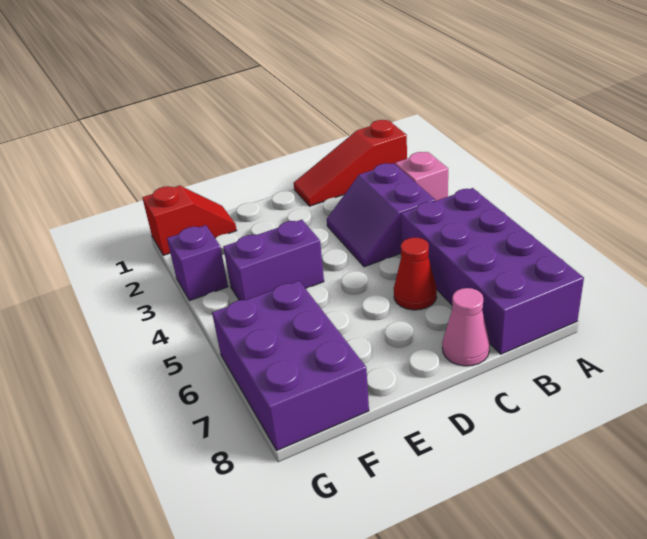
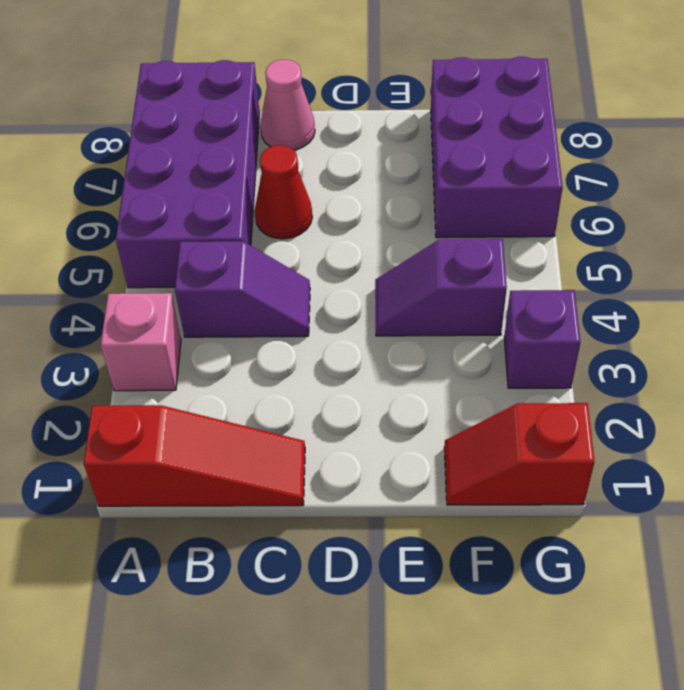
purple 2x2 slope [327,163,435,267] -> purple 1x2 slope [175,241,310,337]
purple 1x2 brick [223,220,324,300] -> purple 1x2 slope [375,239,507,336]

